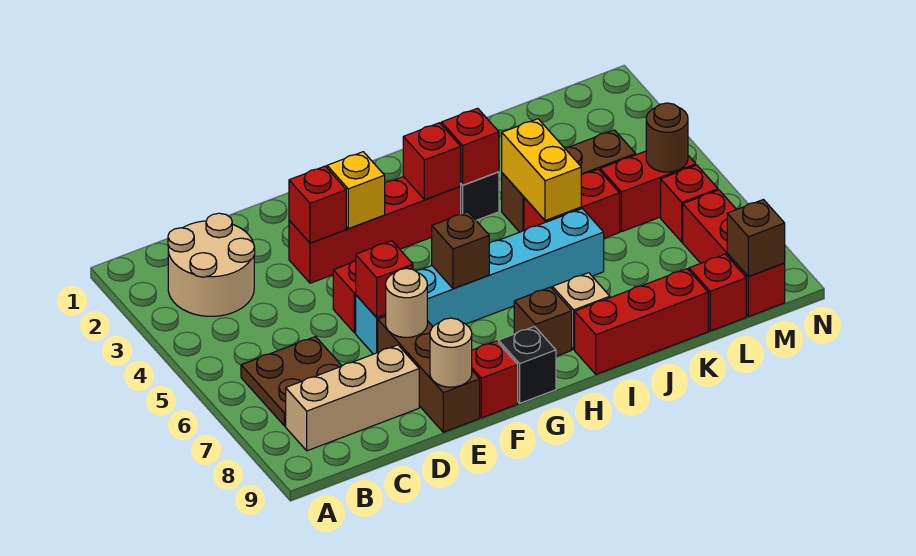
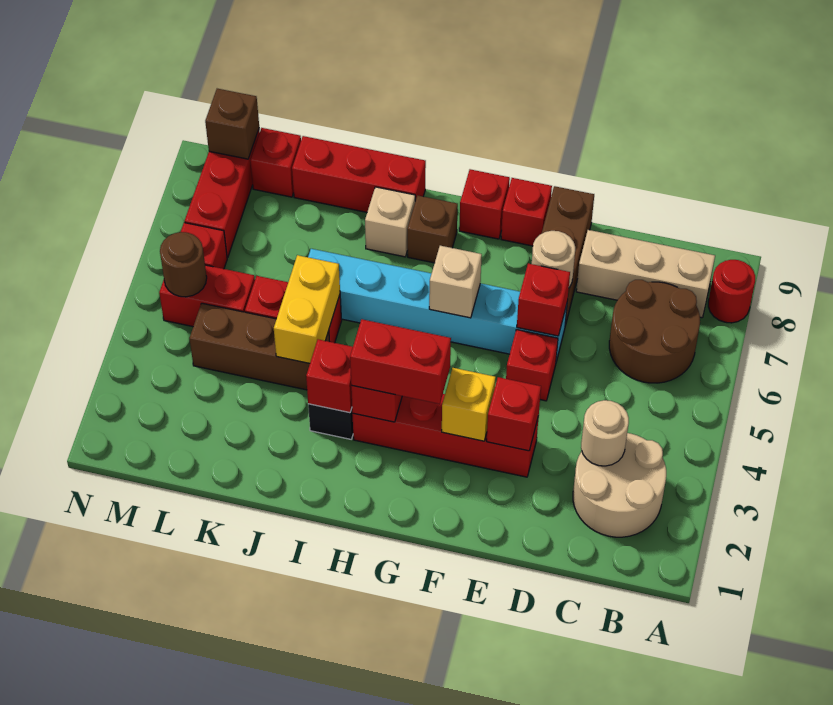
none -> red 1x1 round brick [708,260,755,323]
brown 2x2 plate [241,337,342,426] -> brown 2x2 round brick [609,280,700,383]
tan 1x1 round brick [430,318,472,387] -> tan 1x1 round brick moved to [581,400,629,466]
none -> red 1x2 brick [350,319,451,404]
brown 1x1 brick [432,212,489,289] -> tan 1x1 brick [429,246,482,318]
black 1x1 brick [498,326,556,403] -> red 1x1 brick [459,169,510,239]

